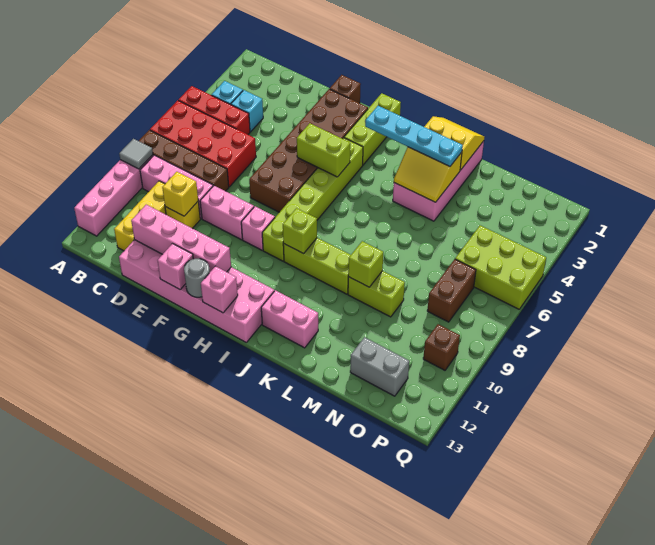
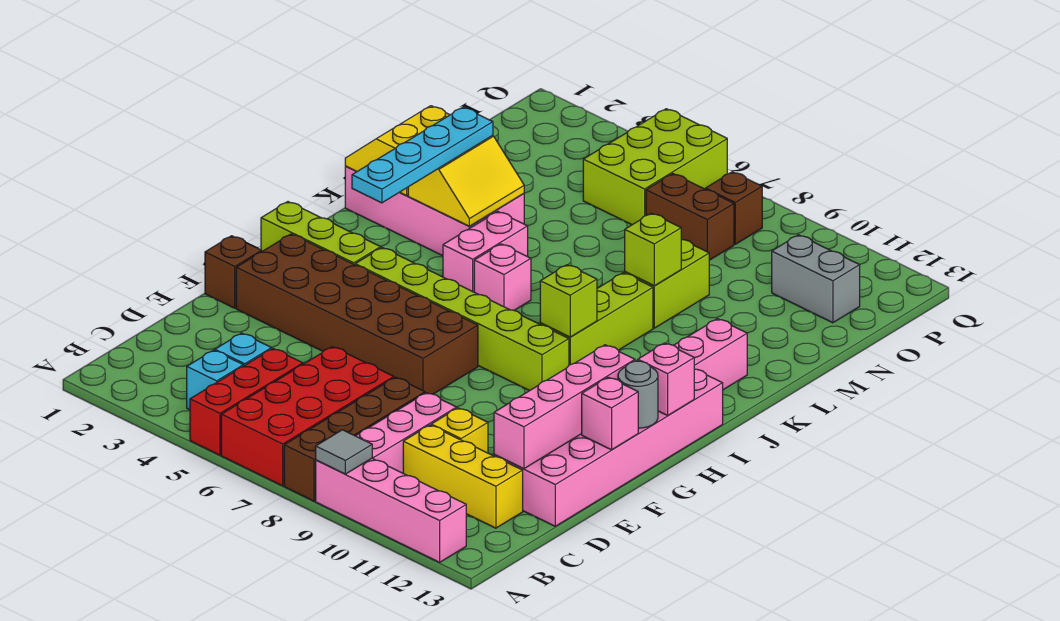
yellow 1x1 brick [162,172,198,216] -> none
pink 1x2 brick [200,186,254,240] -> pink 1x2 brick moved to [443,211,528,292]
lime 1x2 brick [297,123,350,177] -> none
pink 1x1 brick [241,206,275,250] -> pink 1x1 brick moved to [474,244,531,310]
grey 1x2 brick [350,337,409,396] -> grey 1x2 brick turned to [772,235,860,323]
brown 1x1 brick [423,324,460,370] -> brown 1x1 brick moved to [706,172,762,244]

